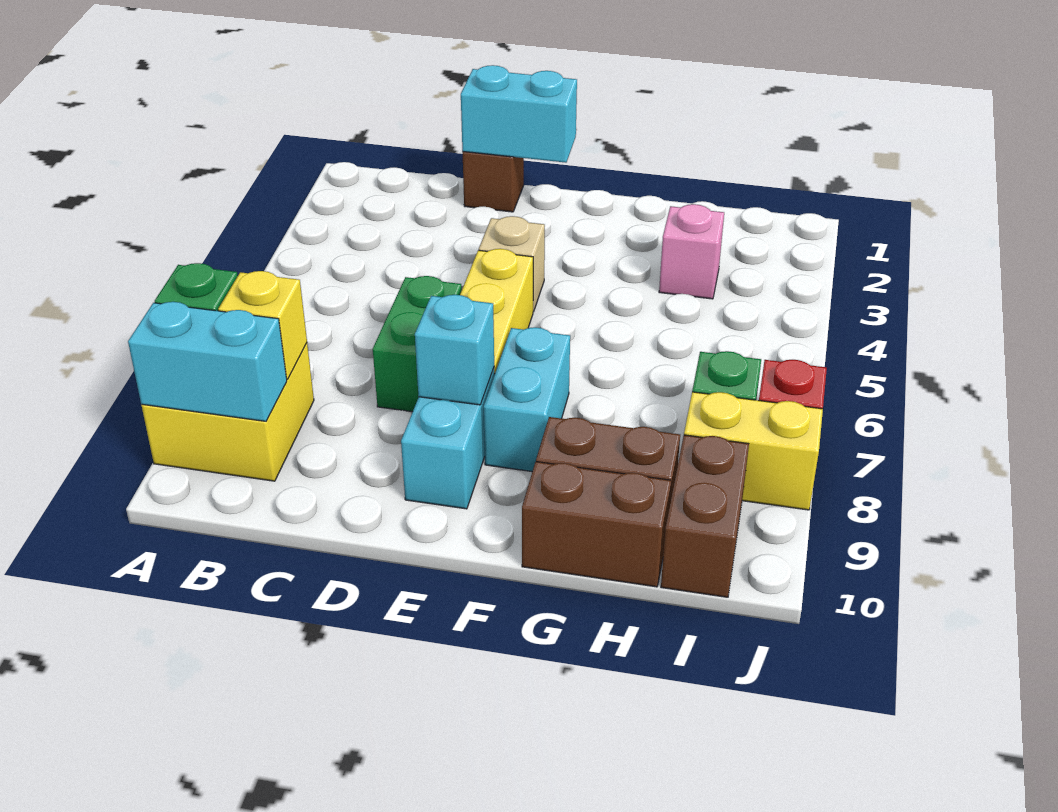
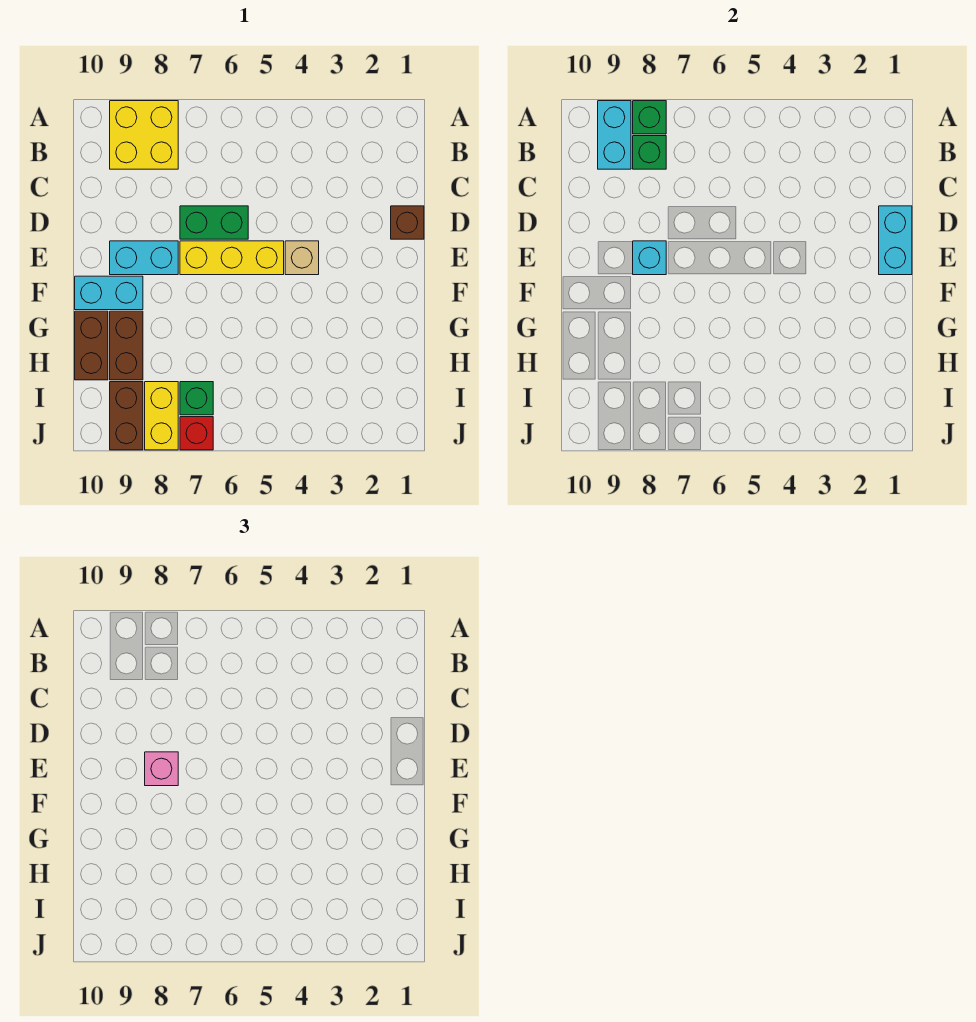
yellow 1x1 brick [218,271,307,379] -> green 1x1 brick [633,136,666,169]
cyan 1x2 brick [484,327,570,472] -> cyan 1x2 brick moved to [75,276,143,310]
pink 1x1 brick [659,204,724,299] -> pink 1x1 brick moved to [145,752,178,786]
brown 1x2 brick [661,435,749,597] -> brown 1x2 brick turned to [110,382,143,450]

